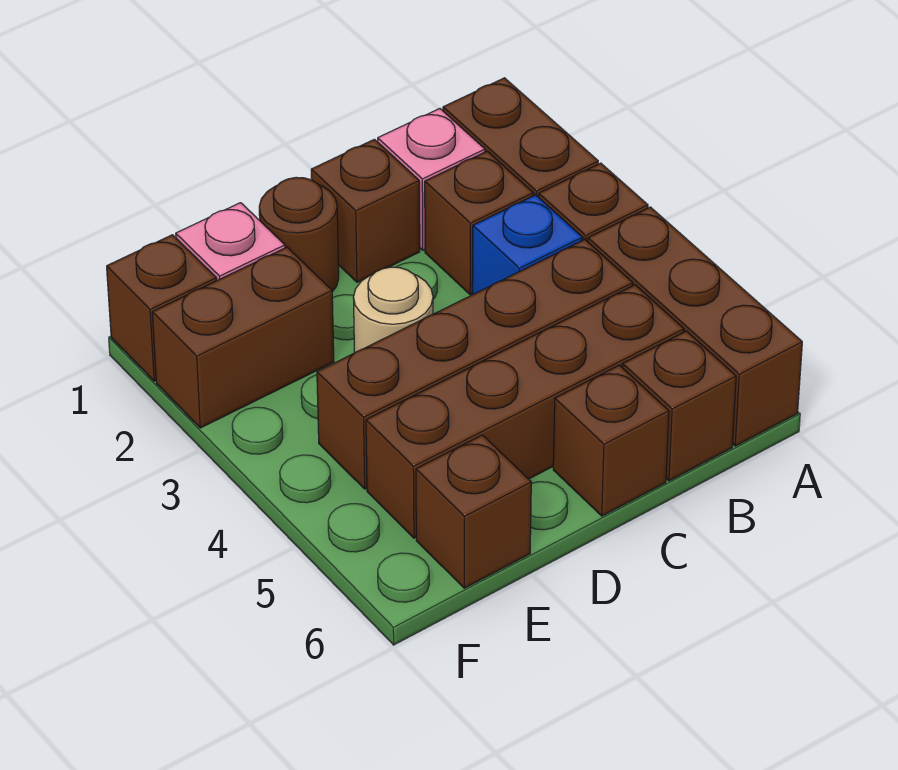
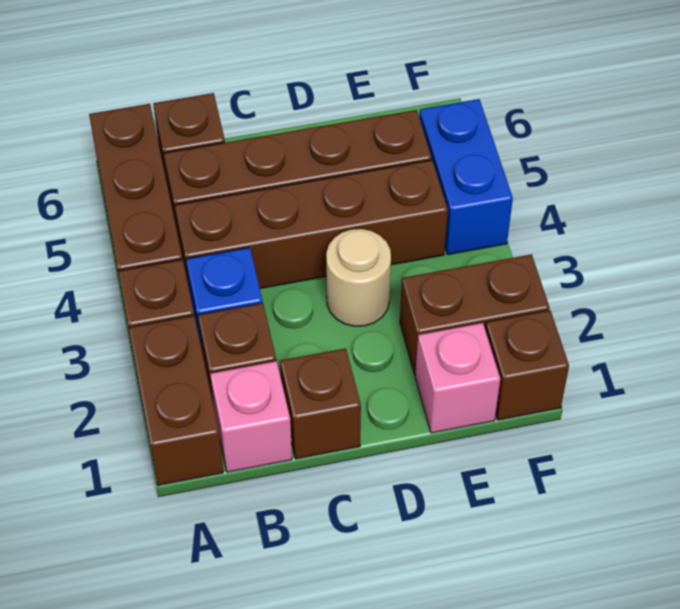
brown 1x1 brick [553,365,669,516] -> none
brown 1x1 round brick [259,177,339,292] -> none
brown 1x1 brick [416,435,531,588] -> none
none -> blue 1x2 brick [419,99,513,255]

